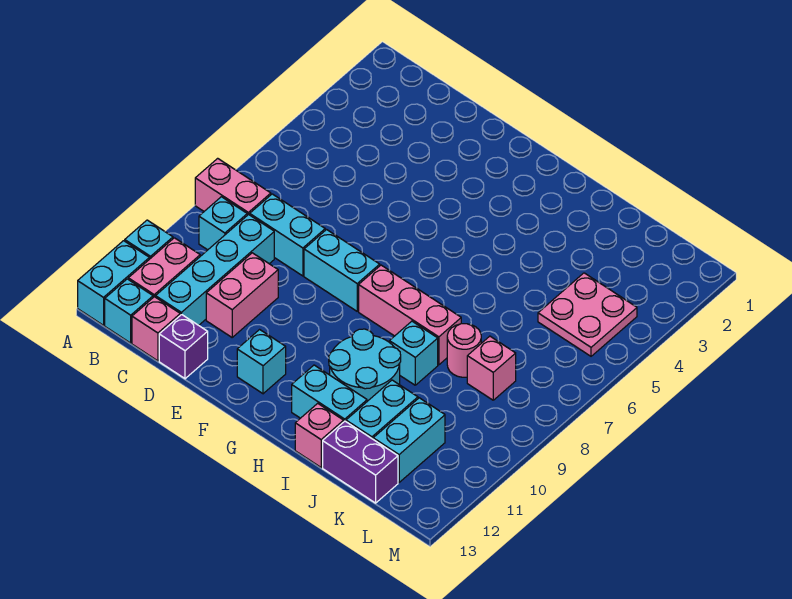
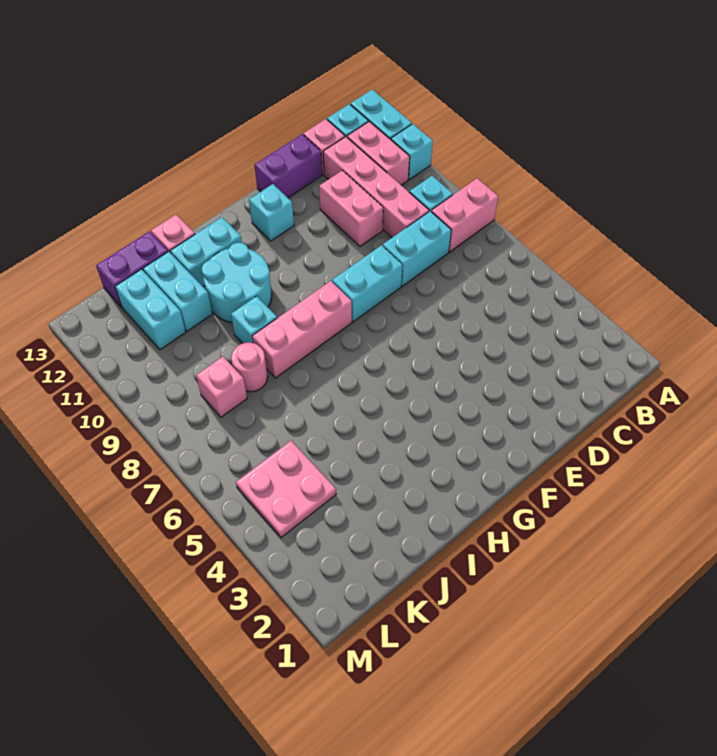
cyan 1x4 brick [156,214,274,325] -> pink 1x4 brick [323,137,429,237]
purple 1x1 brick [159,315,208,379] -> purple 1x2 brick [255,134,322,198]

